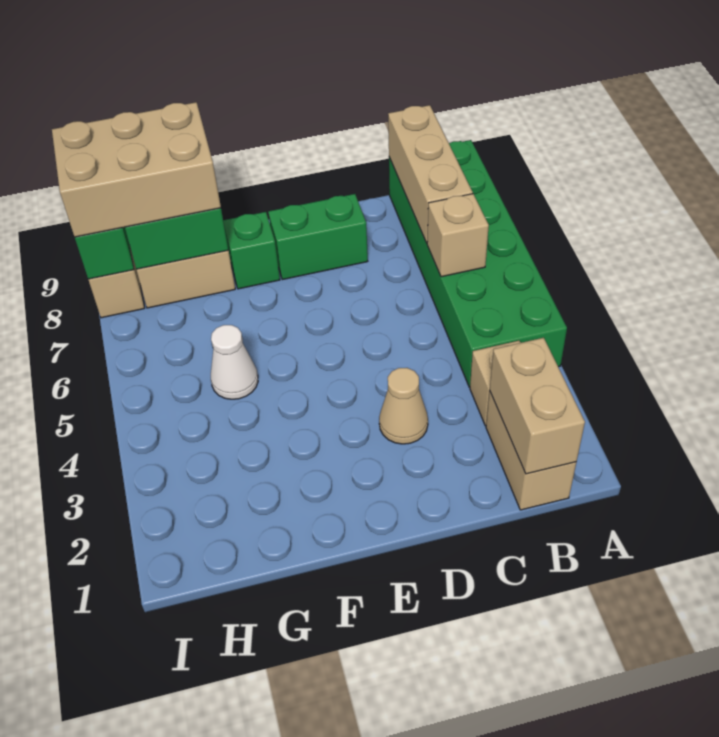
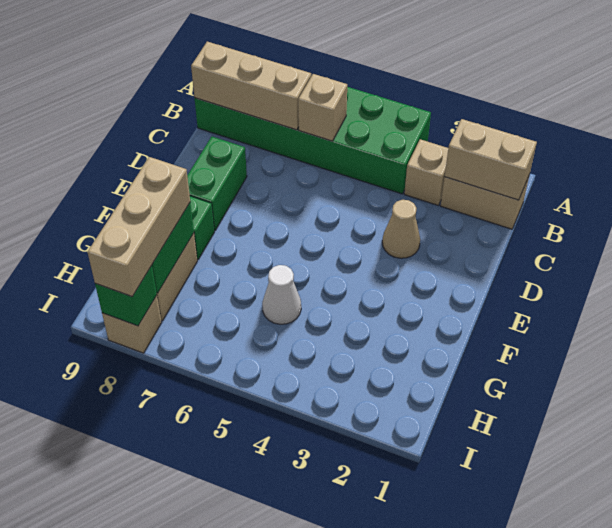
tan 2x3 brick [52,102,221,237] -> tan 1x3 brick [88,157,190,296]

